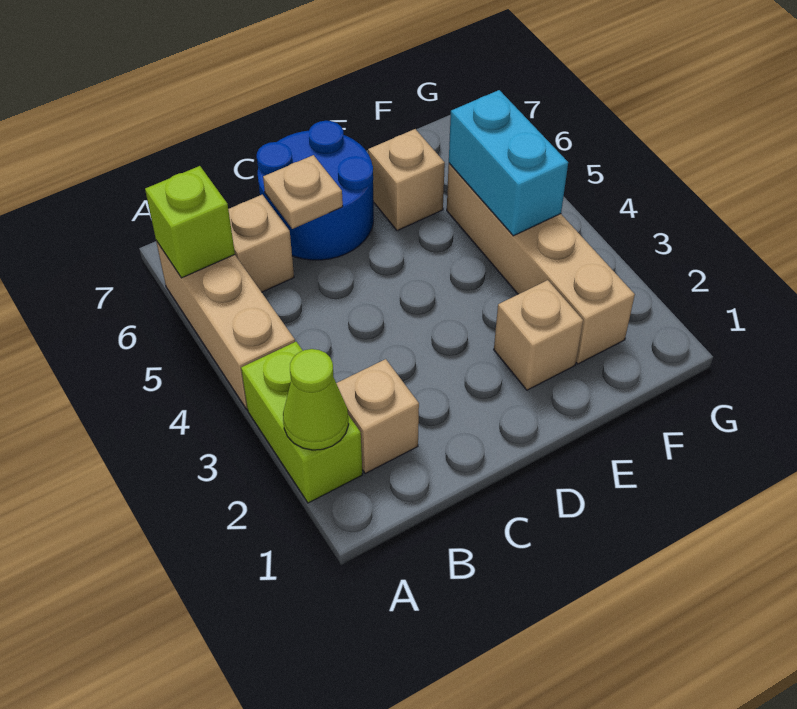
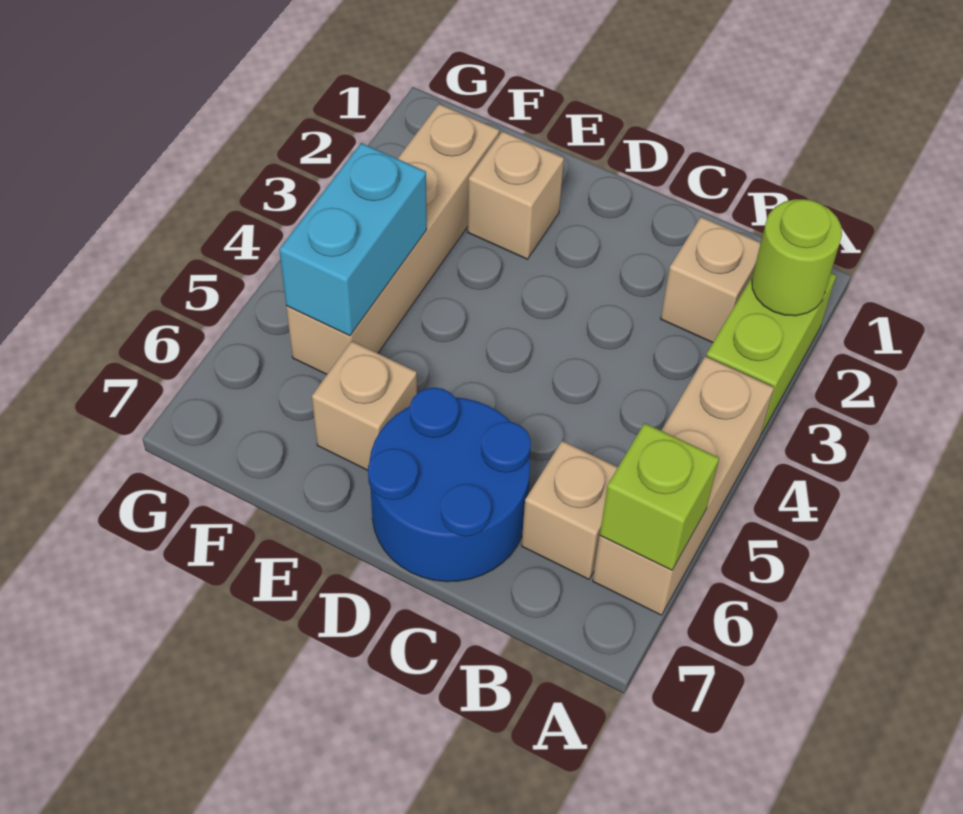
lime 1x1 cone [283,349,349,450] -> lime 1x1 round brick [752,199,842,316]
tan 1x1 plate [263,155,343,229] -> none

